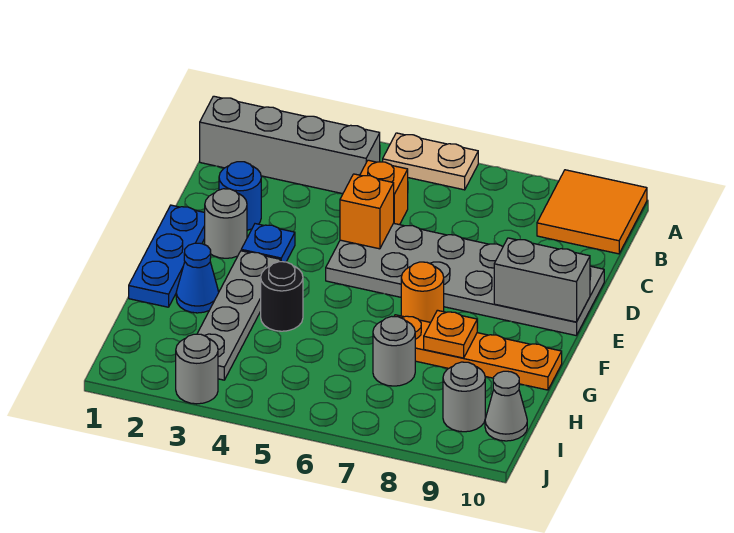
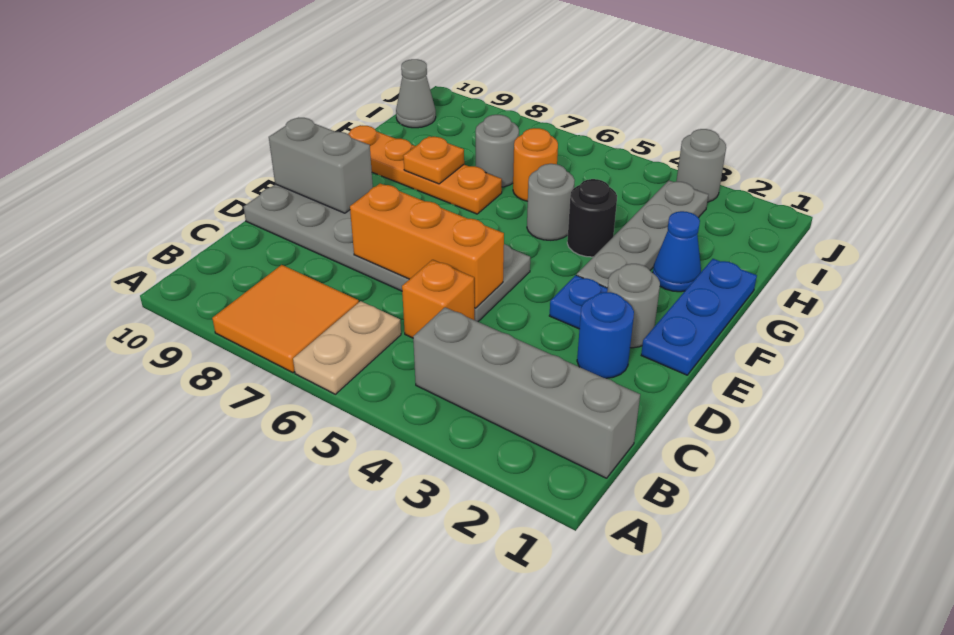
tan 1x2 plate [383,133,478,190] -> tan 1x2 plate turned to [293,301,401,394]
orange 2x2 tile [537,170,647,254] -> orange 2x2 tile moved to [212,265,359,373]
orange 1x1 brick [340,174,394,249] -> orange 1x3 brick [350,184,504,308]
orange 1x1 round brick [401,262,444,322] -> orange 1x1 round brick moved to [513,128,558,201]
grey 1x1 round brick [443,362,485,432] -> grey 1x1 round brick moved to [527,164,575,240]

